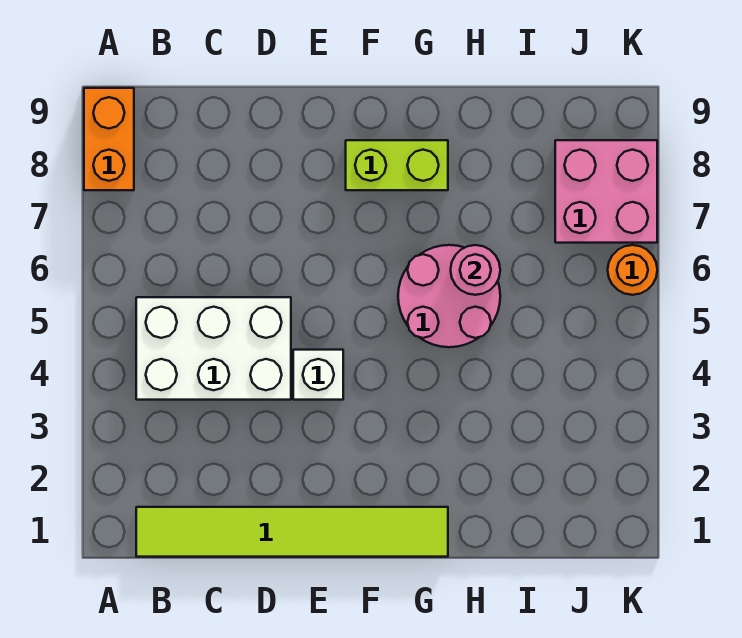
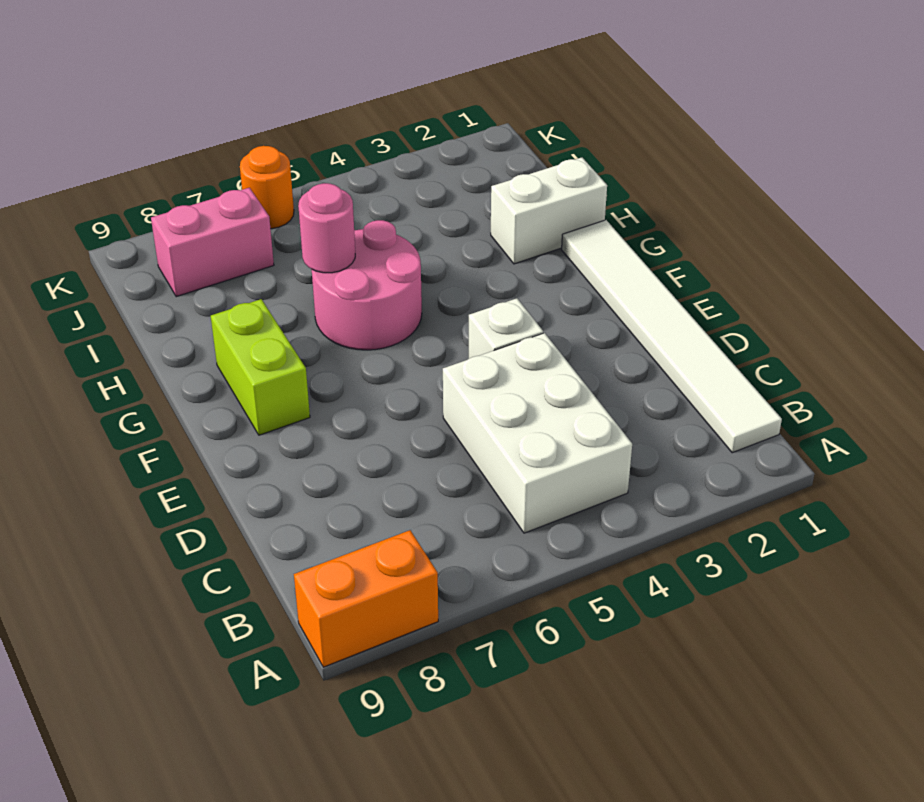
lime 1x6 tile [136,507,448,557] -> white 1x6 tile [562,220,782,453]
none -> white 1x2 brick [491,158,607,264]
pink 2x2 brick [555,140,657,243] -> pink 1x2 brick [151,188,274,297]

